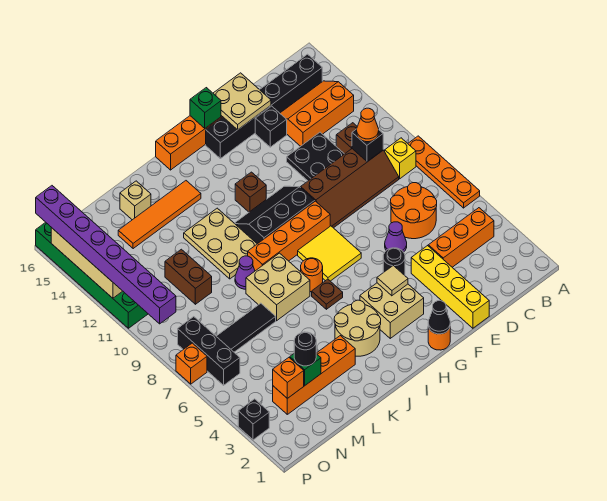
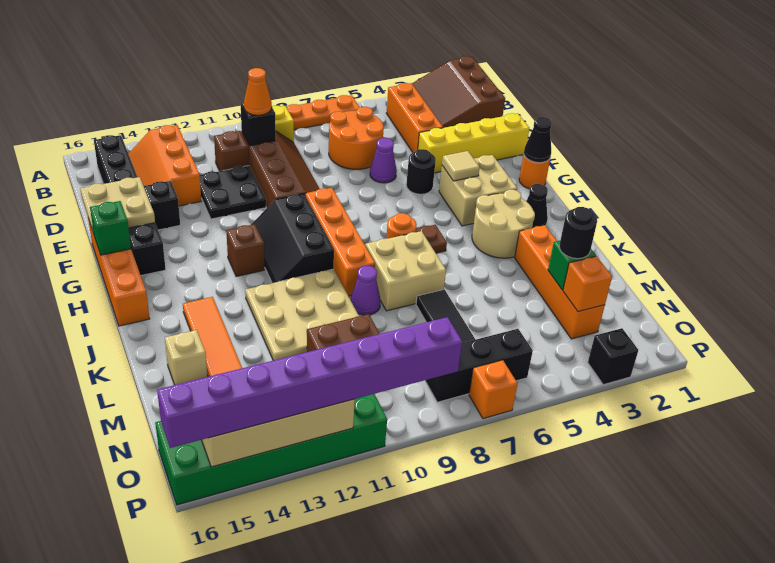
none -> brown 3x3 slope [412,56,505,128]
yellow 2x2 tile [298,226,361,281] -> none
none -> black 1x1 cone [526,184,548,228]
tan 2x3 plate [184,208,257,279] -> tan 3x3 plate [245,269,359,361]

